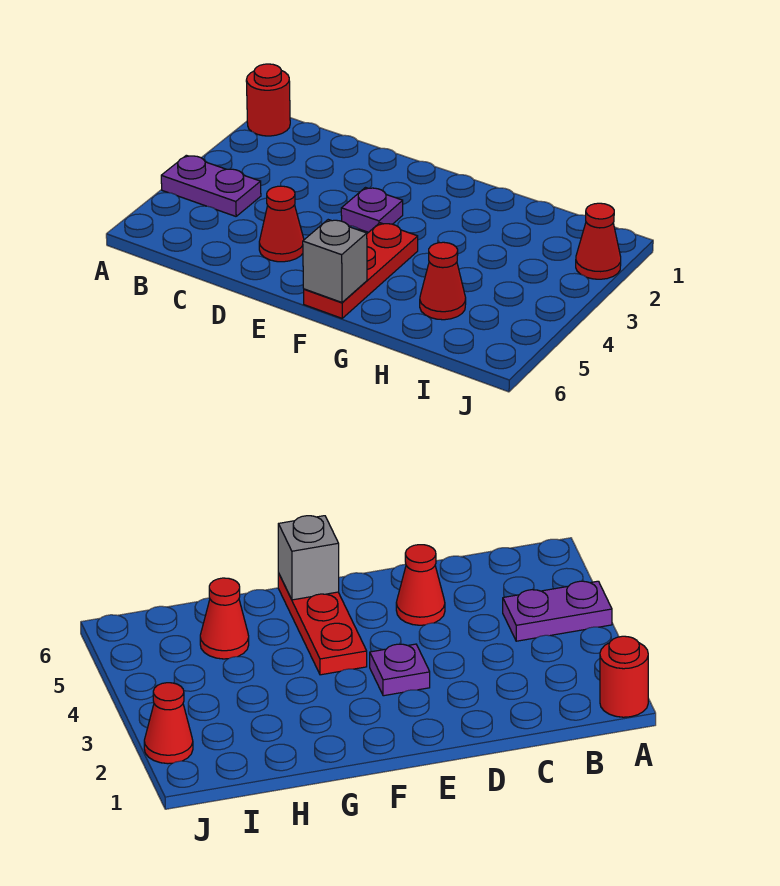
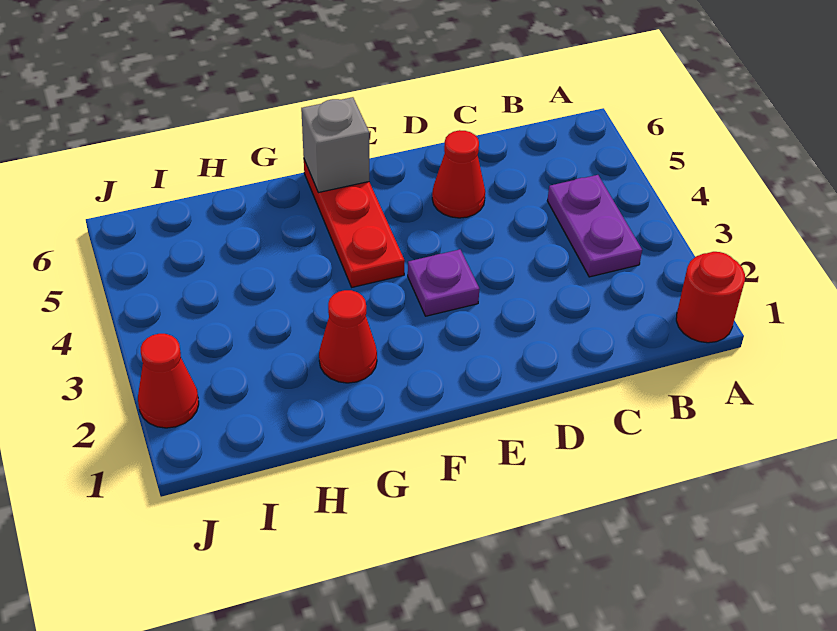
purple 1x2 plate [161,155,261,216] -> purple 1x2 plate turned to [547,175,642,277]
red 1x1 cone [420,242,466,320] -> red 1x1 cone moved to [319,290,377,383]

